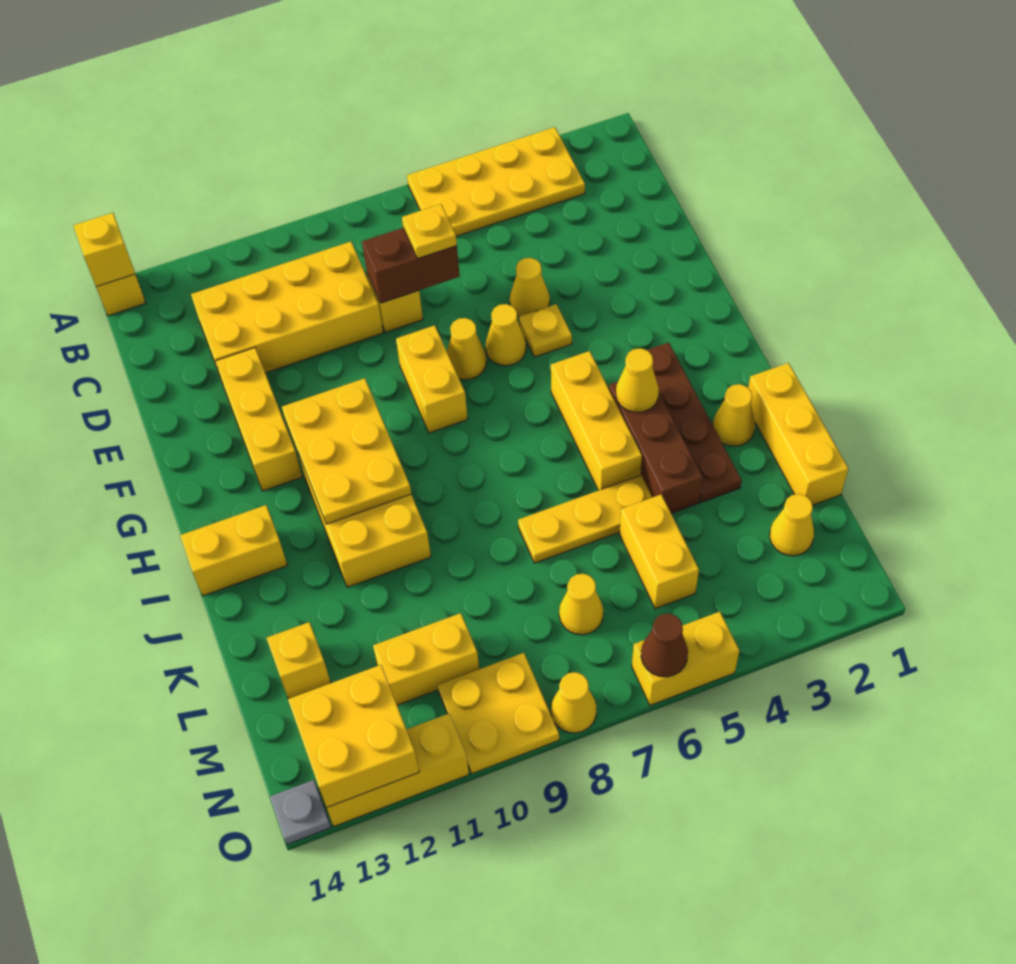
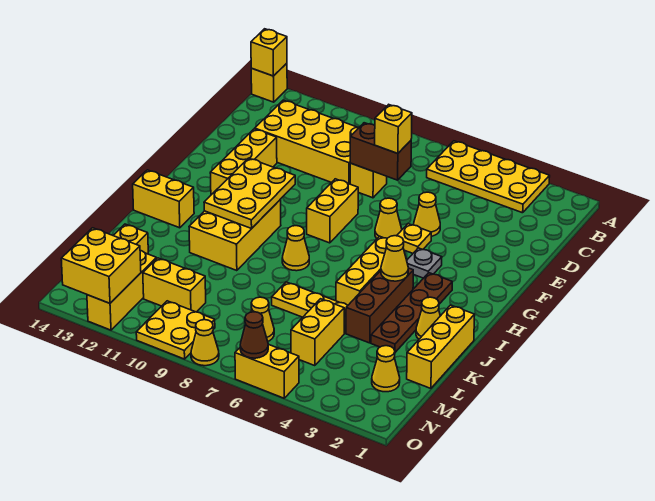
yellow 1x1 plate [402,204,457,258] -> yellow 1x1 brick [375,105,412,154]
yellow 1x1 cone [447,318,487,380] -> yellow 1x1 cone moved to [282,226,309,271]
yellow 1x3 brick [327,713,469,826] -> yellow 1x3 brick turned to [87,251,157,330]
grey 1x1 plate [270,780,331,844] -> grey 1x1 plate moved to [407,248,442,278]

